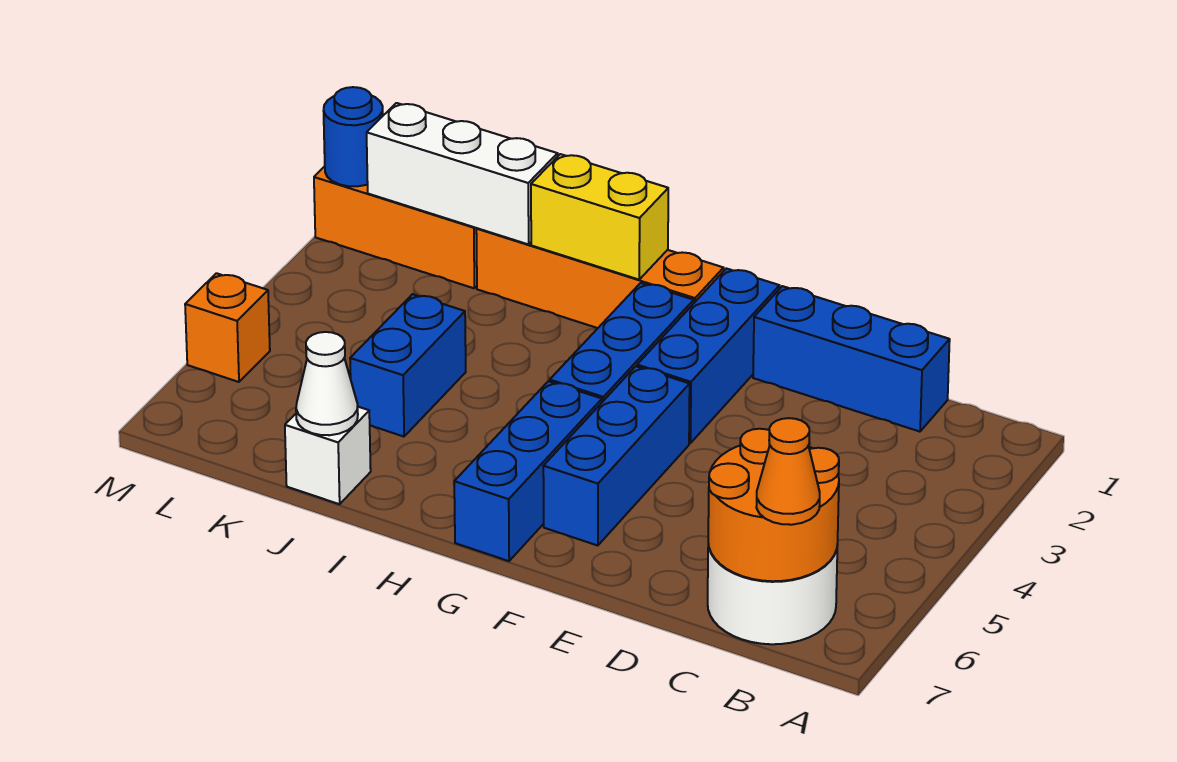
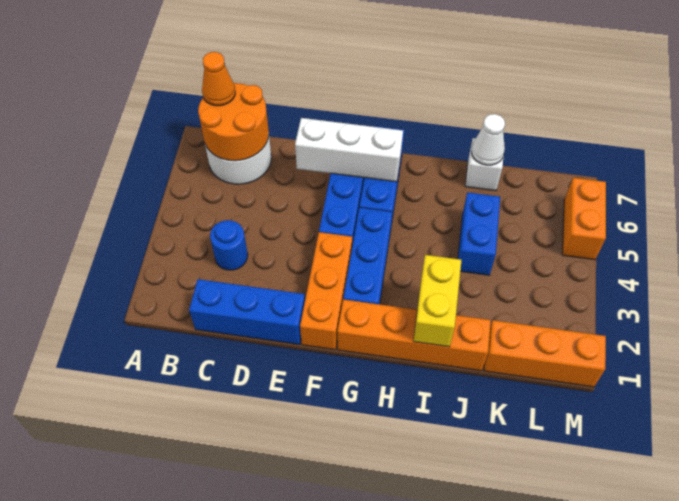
blue 1x3 brick [637,268,780,443] -> orange 1x3 brick [300,232,352,350]
yellow 1x2 brick [531,154,668,280] -> yellow 1x2 brick turned to [413,255,461,347]
white 1x3 brick [367,103,558,244] -> white 1x3 brick moved to [295,118,403,182]
blue 1x1 round brick [324,87,383,186] -> blue 1x1 round brick moved to [210,220,248,270]
orange 1x1 brick [185,273,270,382] -> orange 1x2 brick [562,178,606,260]

